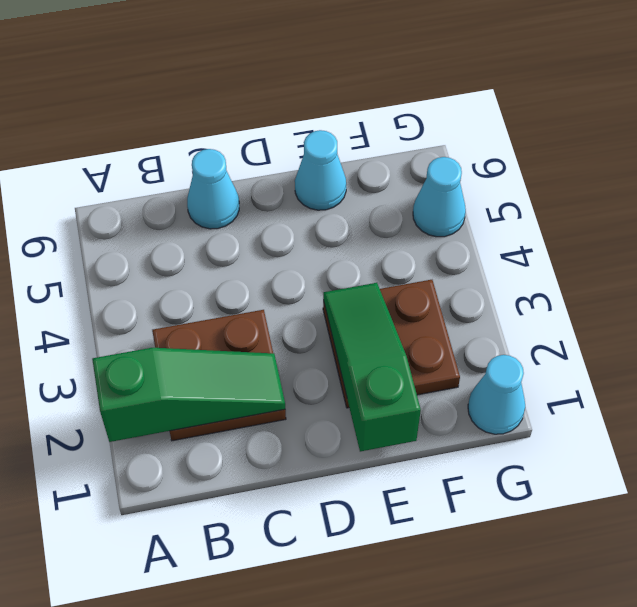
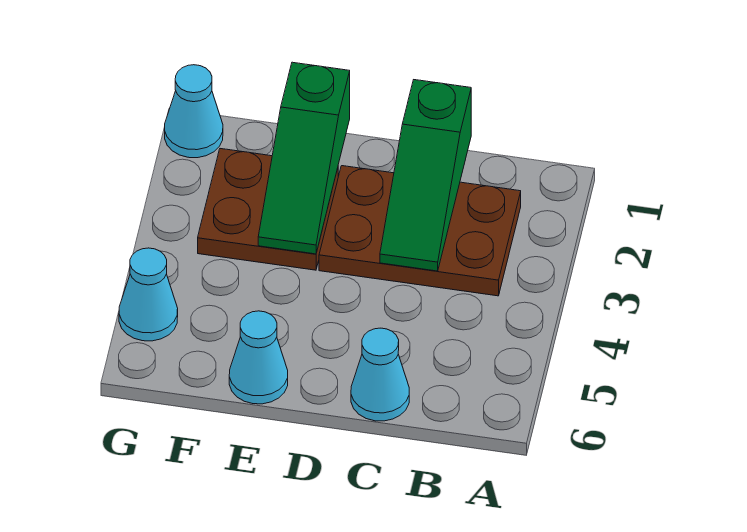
green 1x3 slope [92,348,285,442] -> green 1x3 slope turned to [380,80,471,271]
brown 2x2 plate [152,310,286,441] -> brown 2x3 plate [319,166,521,296]

